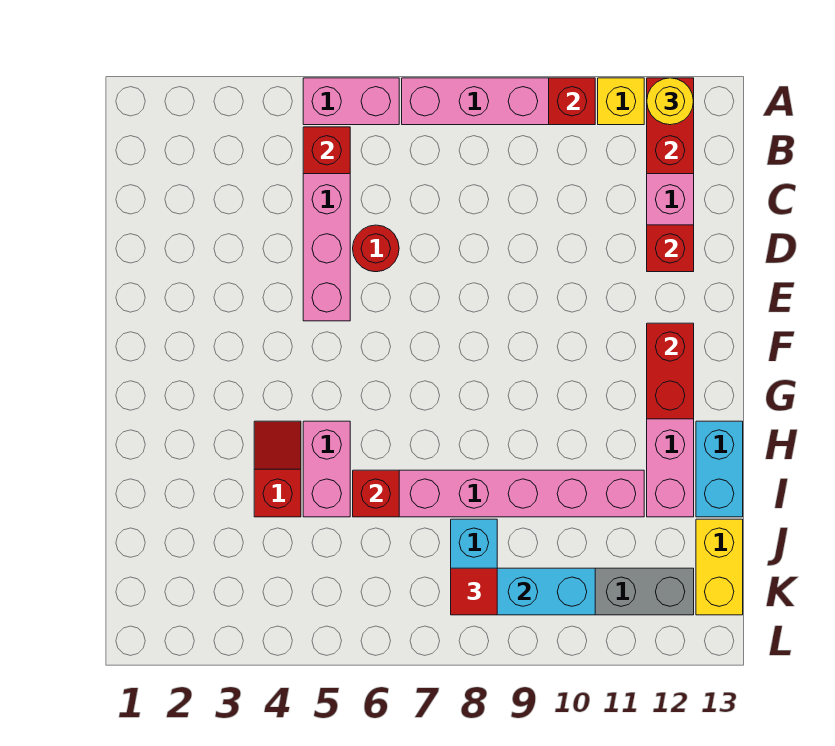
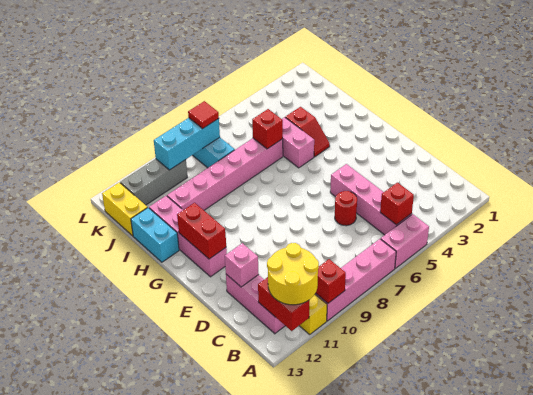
yellow 1x1 round brick [647,78,693,125] -> yellow 2x2 round brick [267,243,319,305]
red 1x1 brick [647,225,694,272] -> pink 1x1 brick [225,243,259,287]

